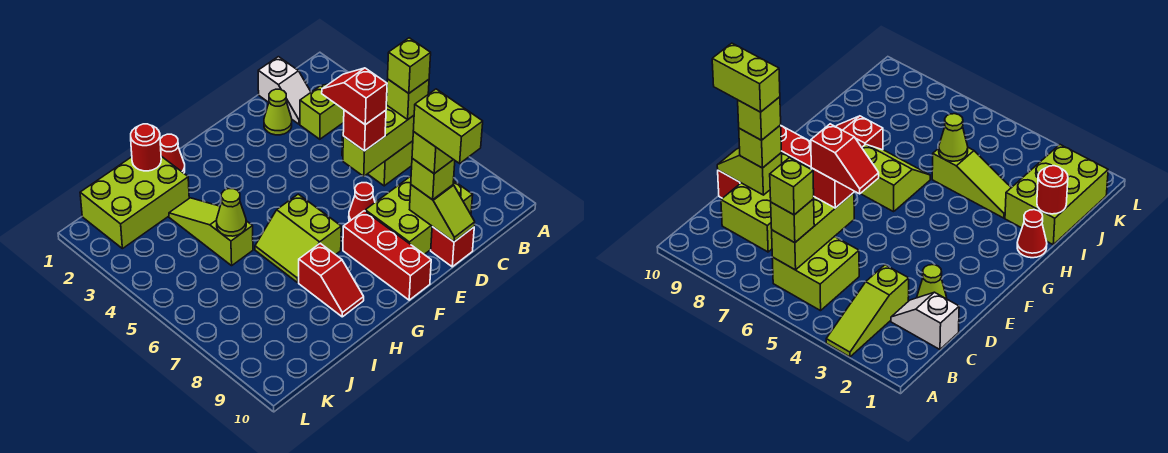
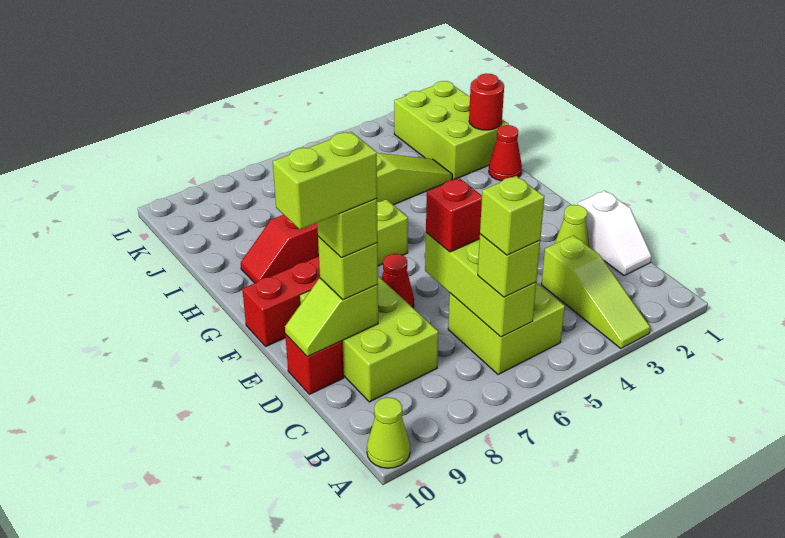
white 1x2 slope [258,57,311,124] -> white 1x2 slope turned to [578,191,652,275]
red 1x2 slope [322,68,387,125] -> none
lime 1x1 cone [217,189,246,236] -> lime 1x1 cone moved to [367,397,410,468]

